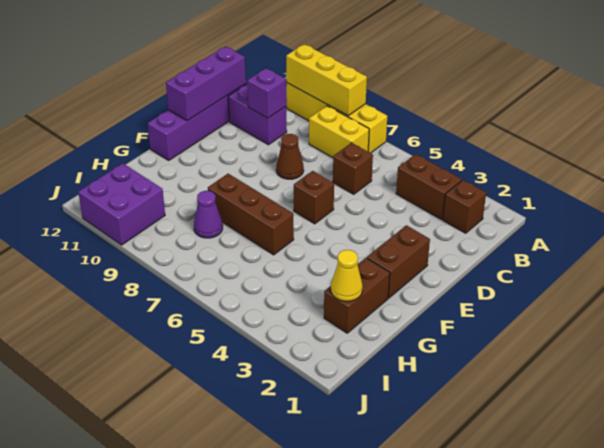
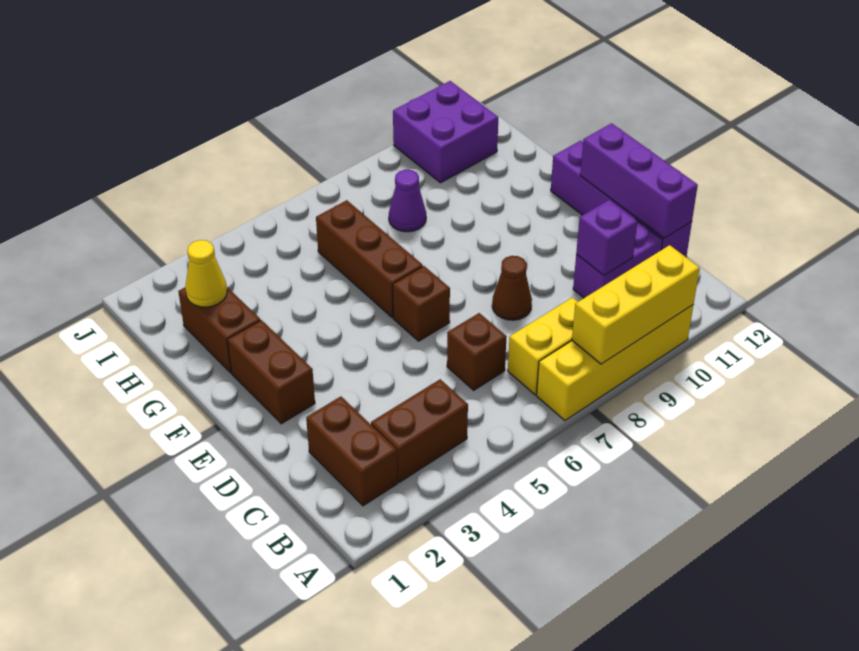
brown 1x1 brick [443,180,486,233] -> brown 1x2 brick [306,396,397,506]
brown 1x3 brick [208,174,294,255] -> brown 1x3 brick turned to [316,200,423,318]

